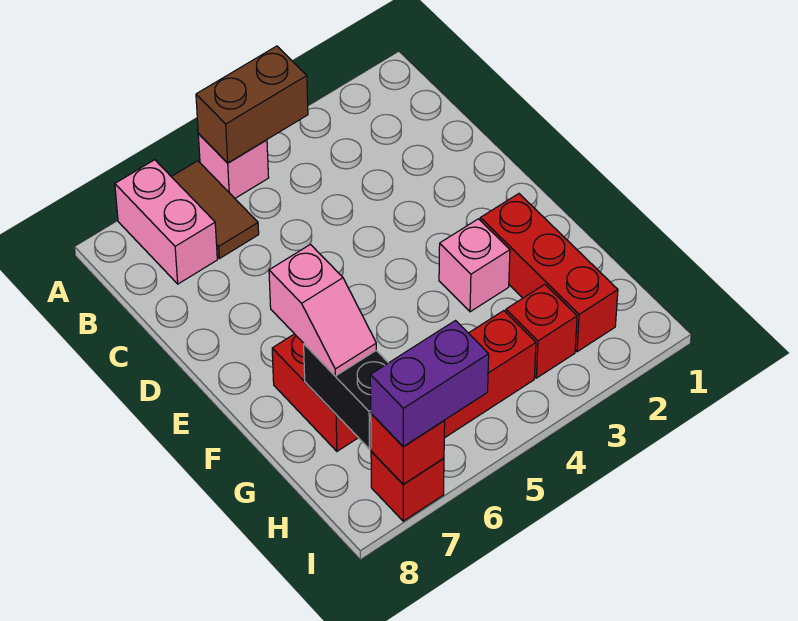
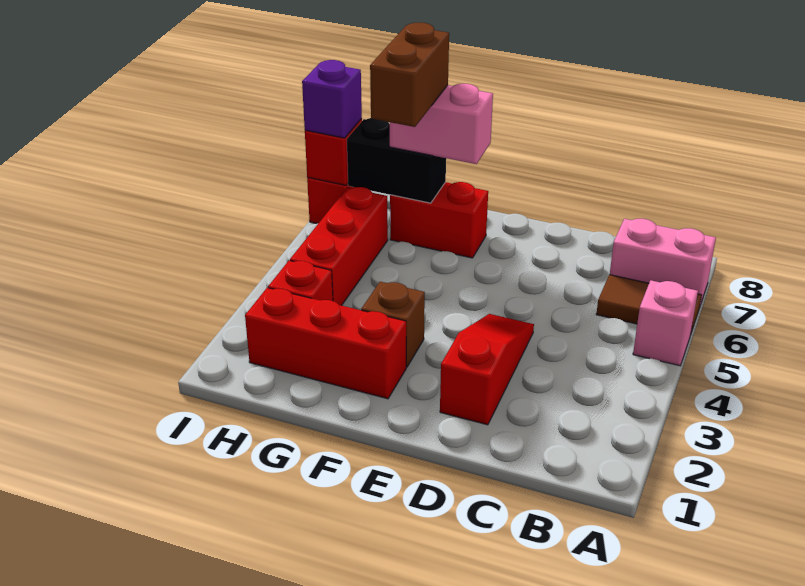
brown 1x2 brick [196,46,308,163] -> brown 1x2 brick moved to [370,23,449,127]
none -> red 1x3 slope [440,314,534,425]
pink 1x1 brick [439,219,510,312] -> brown 1x1 brick [361,282,425,367]
pink 1x2 slope [269,244,376,376] -> pink 1x2 brick [390,84,493,164]
purple 1x2 brick [370,321,489,446] -> purple 1x1 brick [302,60,362,138]

